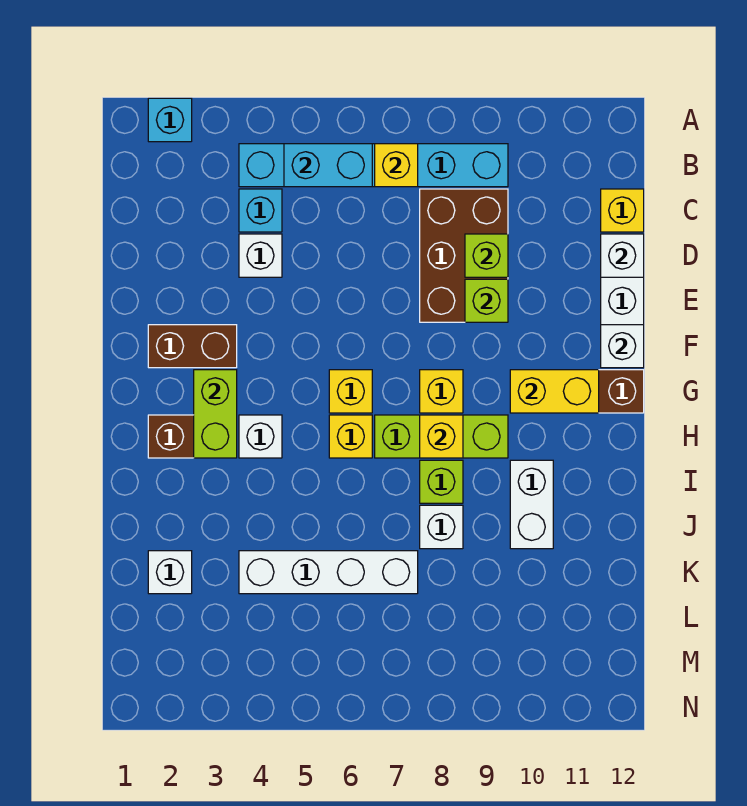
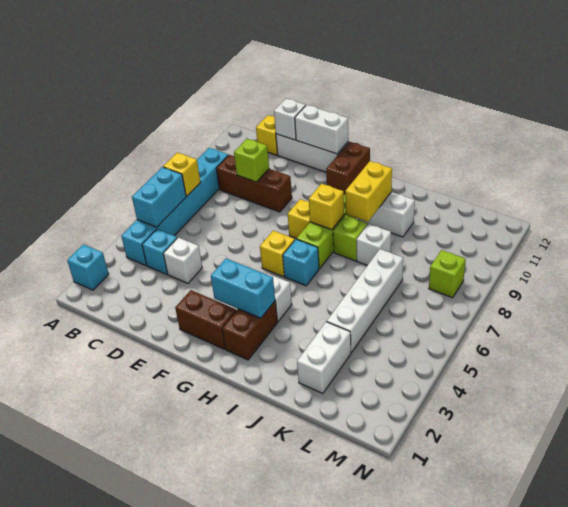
brown 2x3 brick [420,189,508,322] -> brown 1x3 brick [216,155,292,212]
lime 1x1 brick [465,279,508,322] -> lime 1x1 brick moved to [429,250,466,298]
brown 1x2 brick [148,325,237,368] -> brown 1x2 brick turned to [175,290,236,349]
white 1x1 brick [601,325,644,368] -> white 1x2 brick [295,105,348,154]
lime 1x2 brick [194,370,237,458] -> cyan 1x2 brick [211,258,275,318]
yellow 1x2 brick [510,370,599,413] -> yellow 1x2 brick moved to [345,161,392,222]
yellow 1x1 brick [329,415,372,458] -> cyan 1x1 brick [283,239,319,286]
white 1x1 brick [148,551,192,594] -> white 1x2 brick [297,322,351,394]

